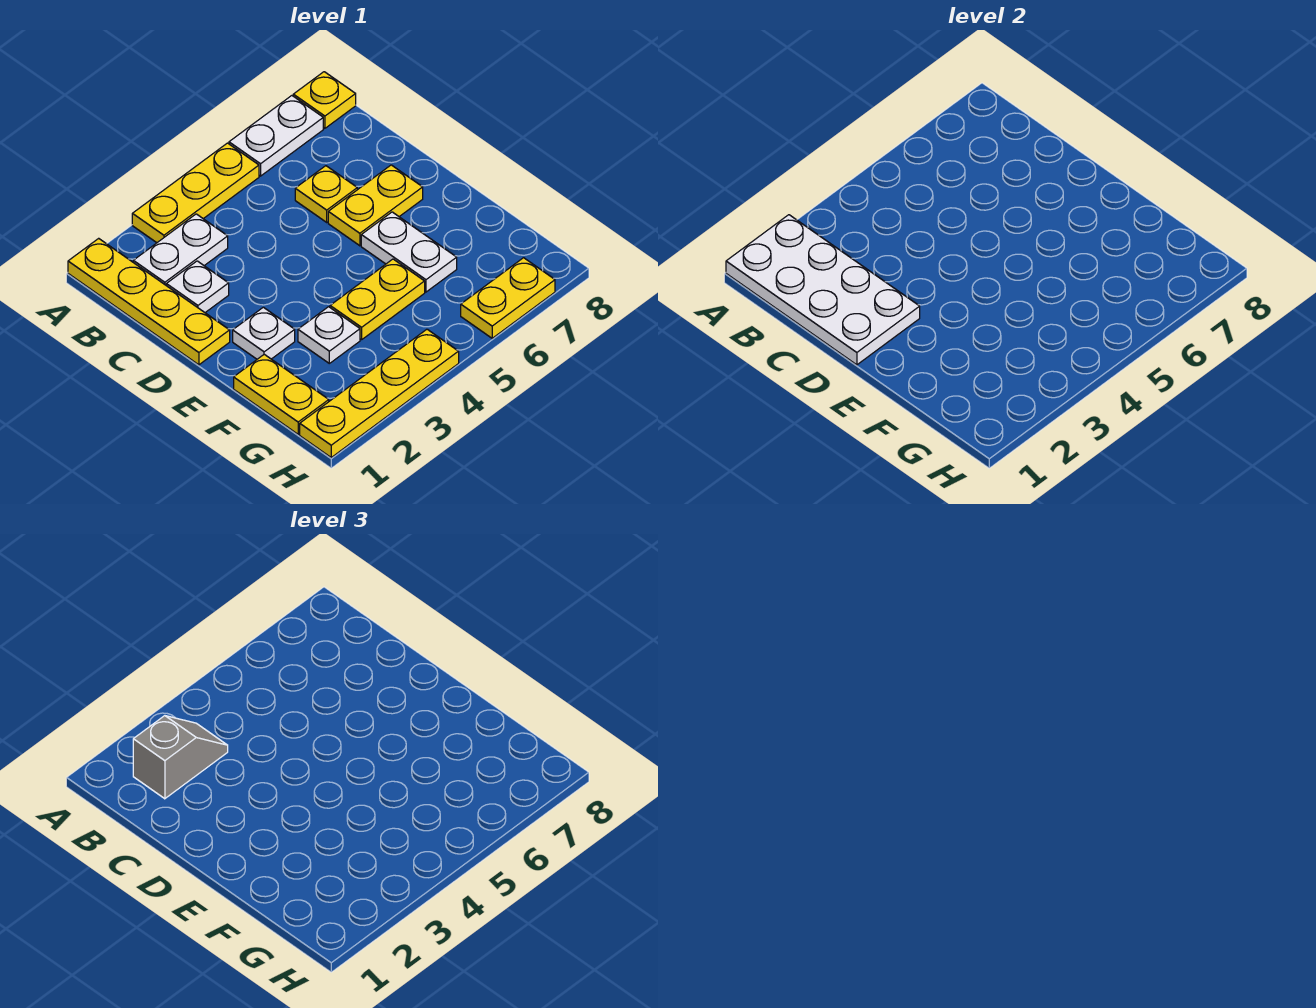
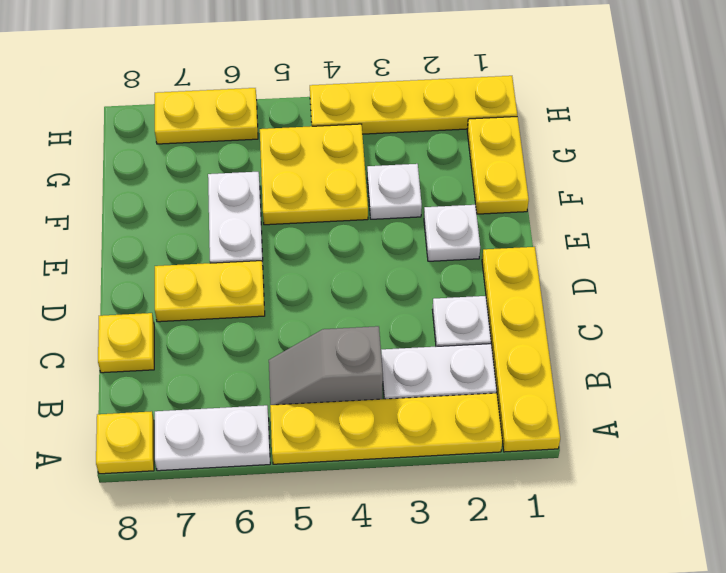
white 2x4 plate [726,215,920,365] -> none
yellow 1x3 plate [132,143,259,243] -> yellow 1x4 plate [270,393,502,464]
grey 1x2 slope [133,716,228,799] -> grey 1x2 slope moved to [269,326,383,405]
yellow 1x1 plate [295,166,357,222] -> yellow 1x1 plate moved to [98,313,154,373]
yellow 1x2 plate [330,259,425,340] -> yellow 2x2 plate [260,124,368,225]

